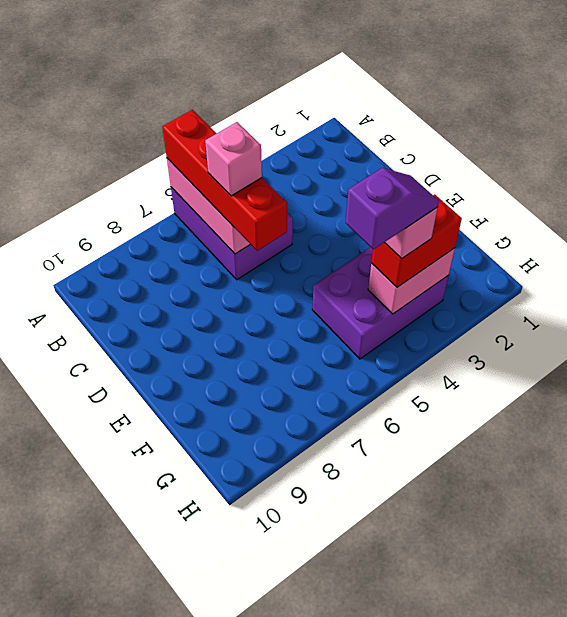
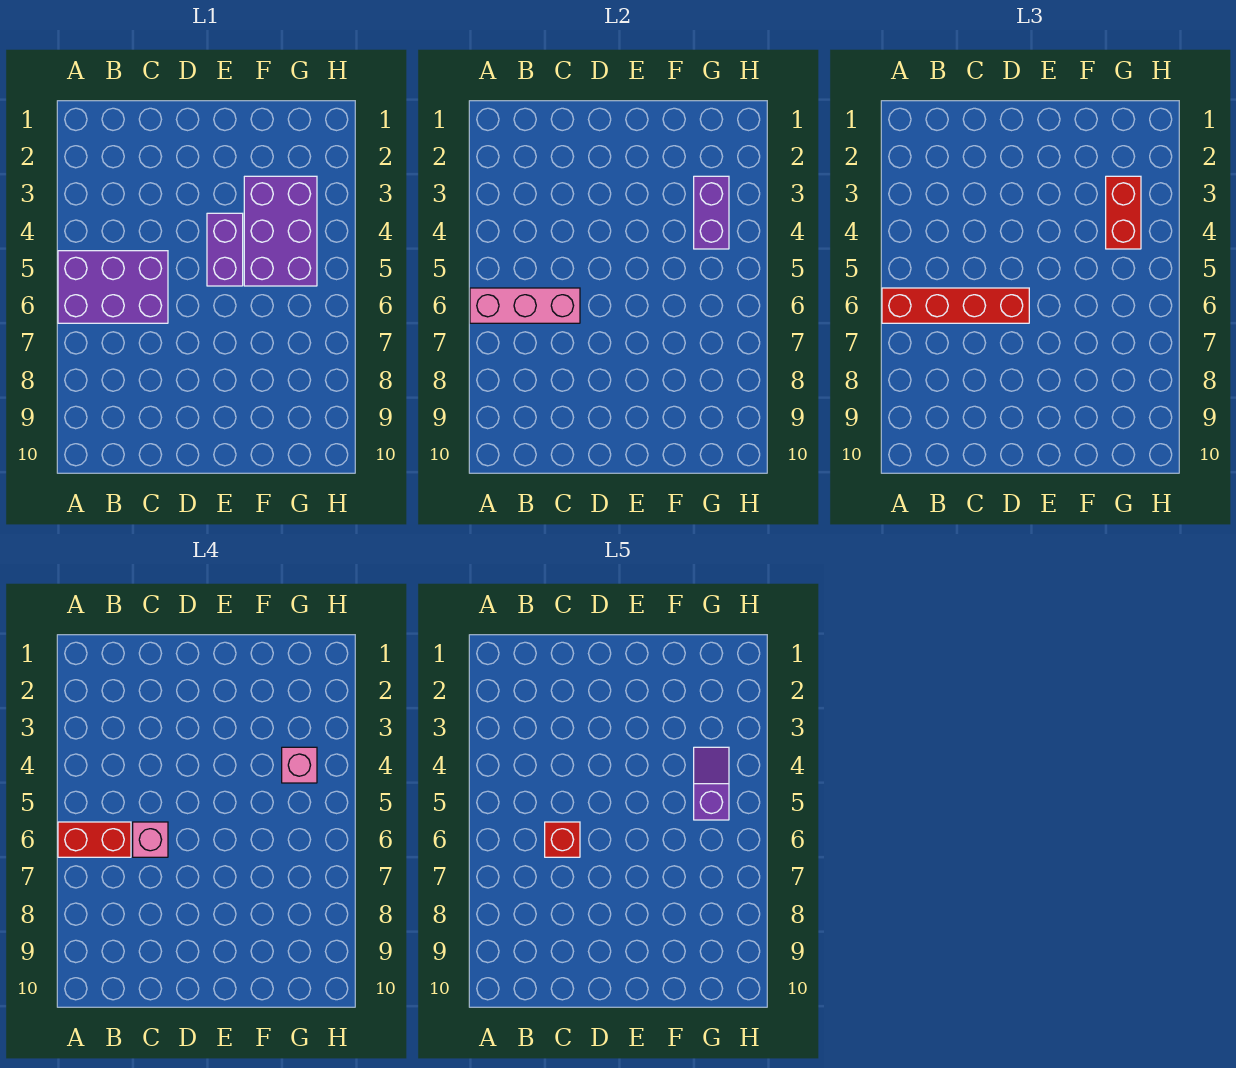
none -> red 1x2 brick [58,822,131,857]
none -> red 1x1 brick [545,822,580,857]
none -> purple 1x2 brick [207,213,243,286]
pink 1x2 brick [368,248,455,314] -> purple 1x2 brick [694,176,729,249]

